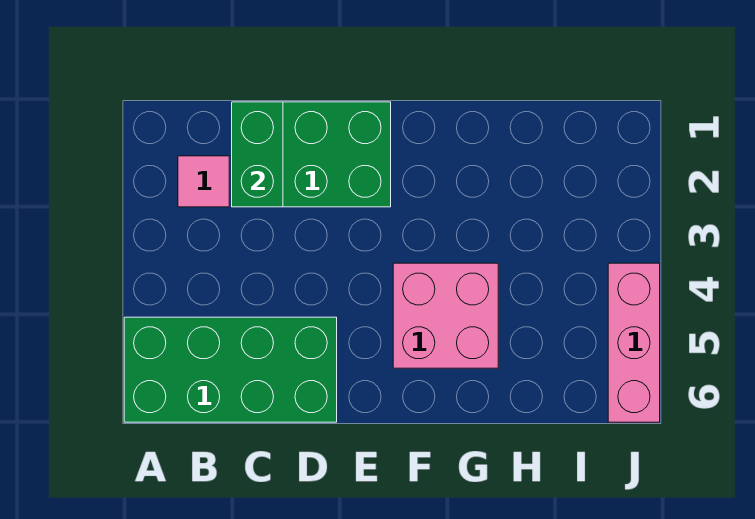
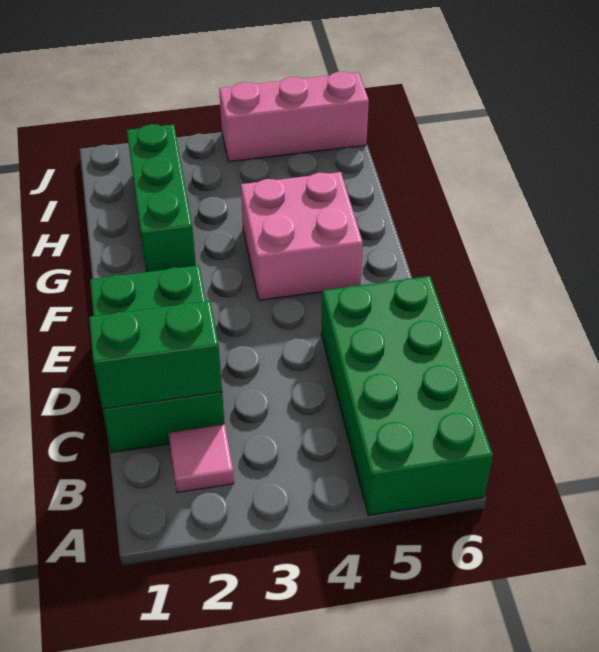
none -> green 1x3 brick [127,124,196,272]

